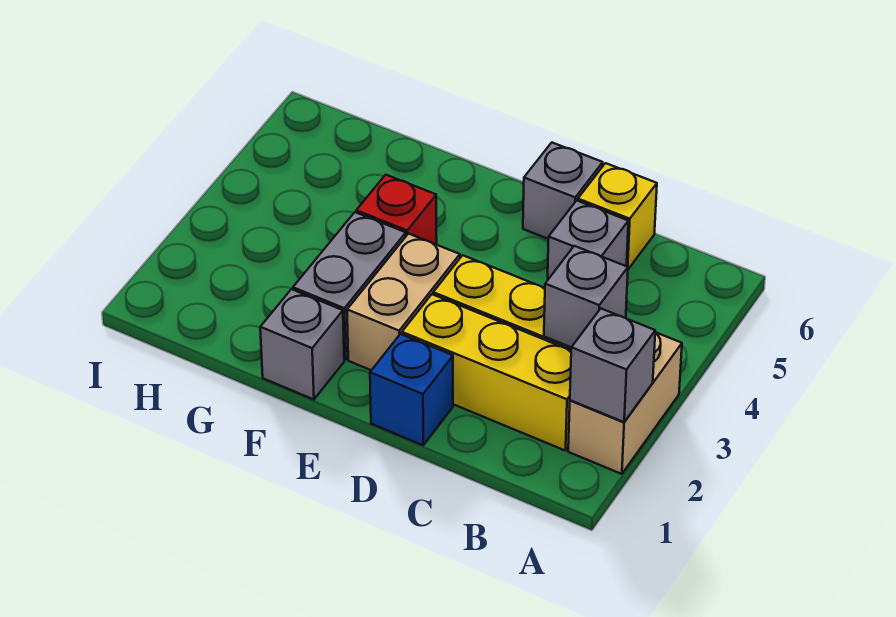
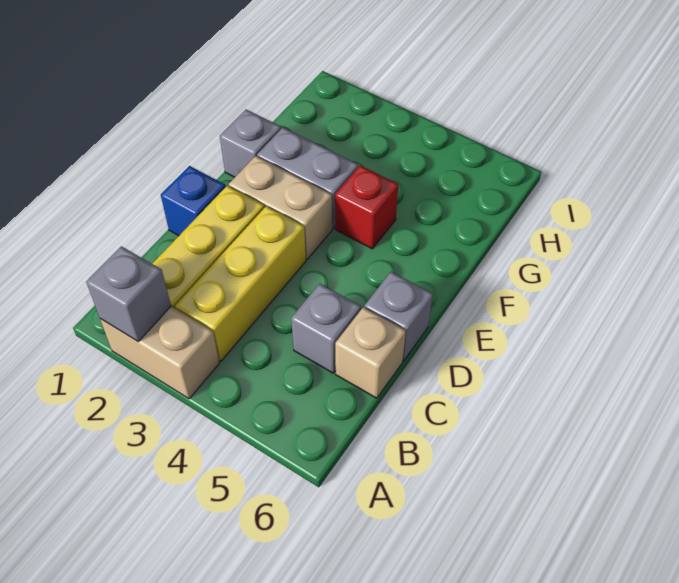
grey 1x1 brick [544,246,628,347] -> none
yellow 1x1 brick [578,163,657,269] -> tan 1x1 brick [335,307,406,398]

